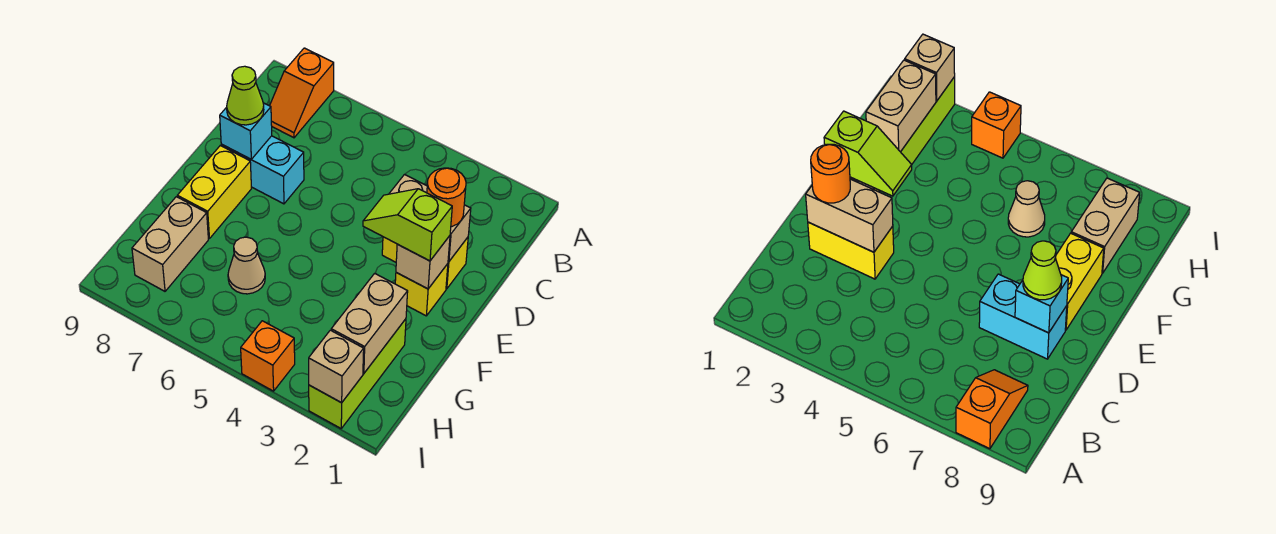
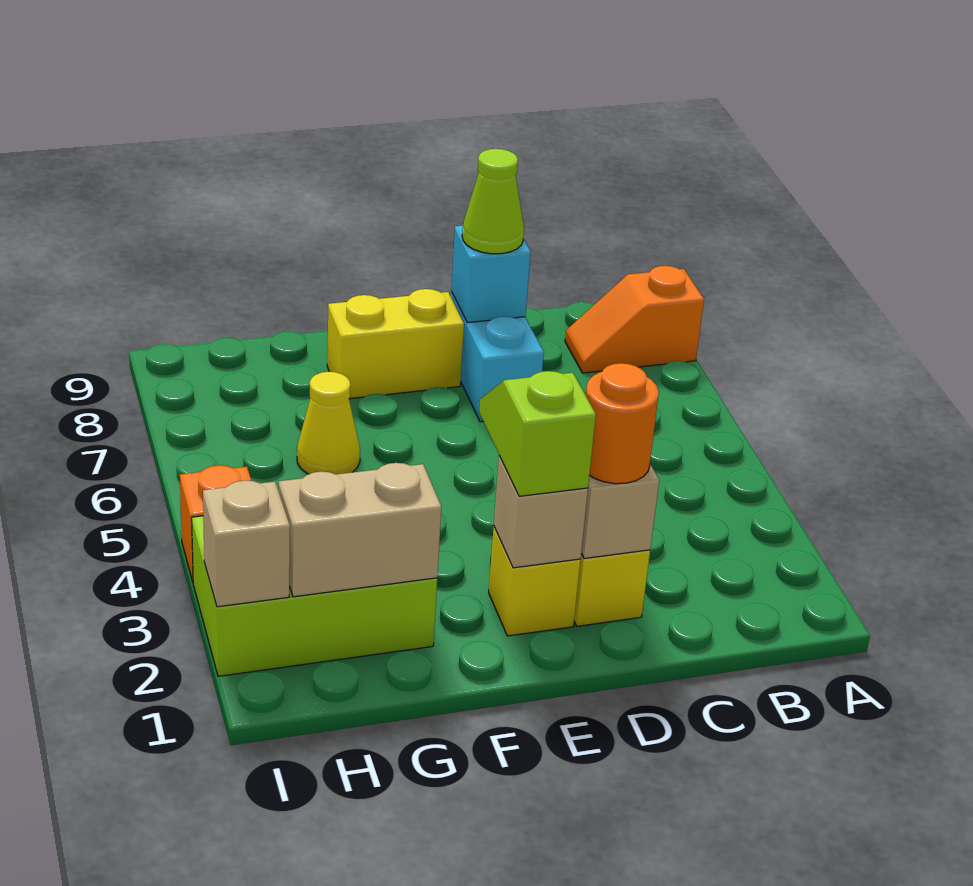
lime 1x3 brick [309,319,406,428] -> lime 2x3 brick [192,516,437,676]
tan 1x1 cone [228,237,265,294] -> yellow 1x1 cone [297,372,360,474]
tan 1x2 brick [132,197,208,291] -> none

